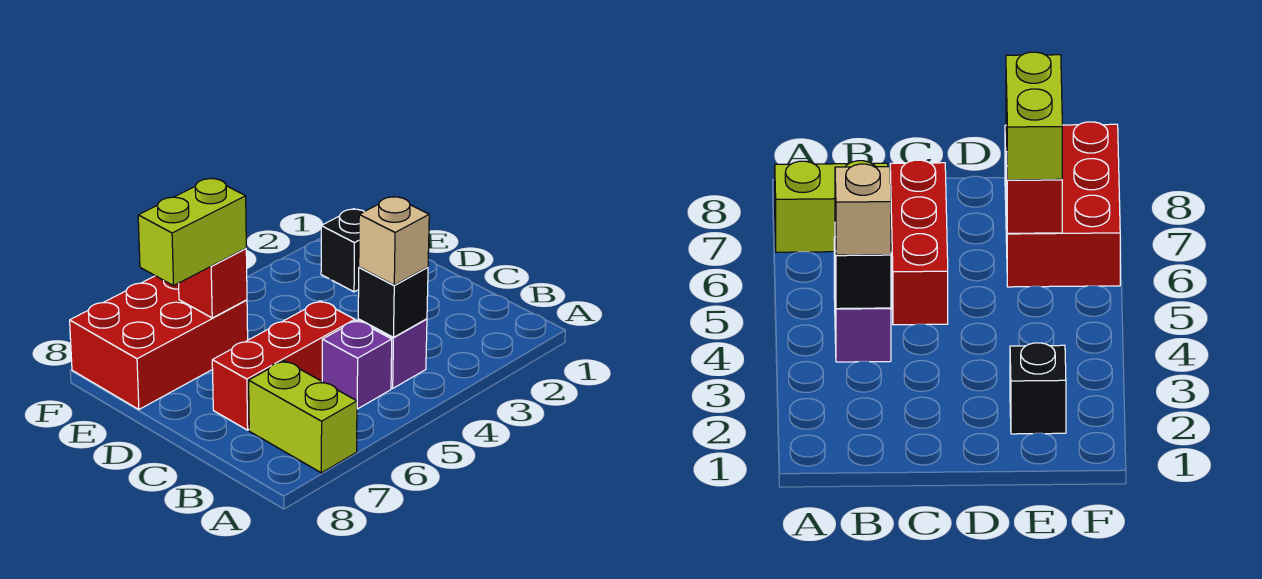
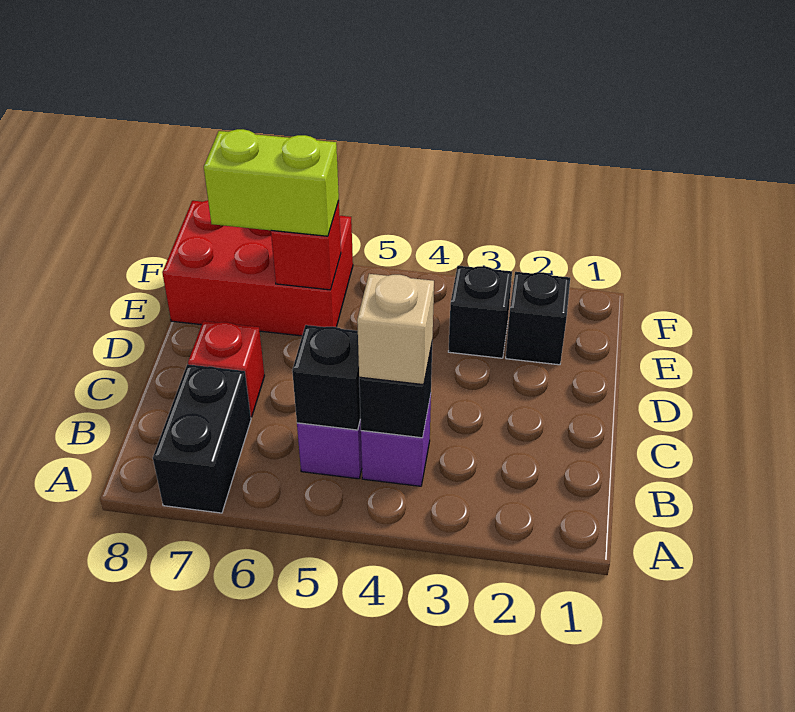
lime 1x2 brick [249,361,357,473] -> black 1x2 brick [153,364,251,513]
none -> black 1x1 brick [292,325,360,430]
red 1x3 brick [212,301,355,430] -> red 1x1 brick [188,321,264,417]
none -> black 1x1 brick [448,266,512,358]

